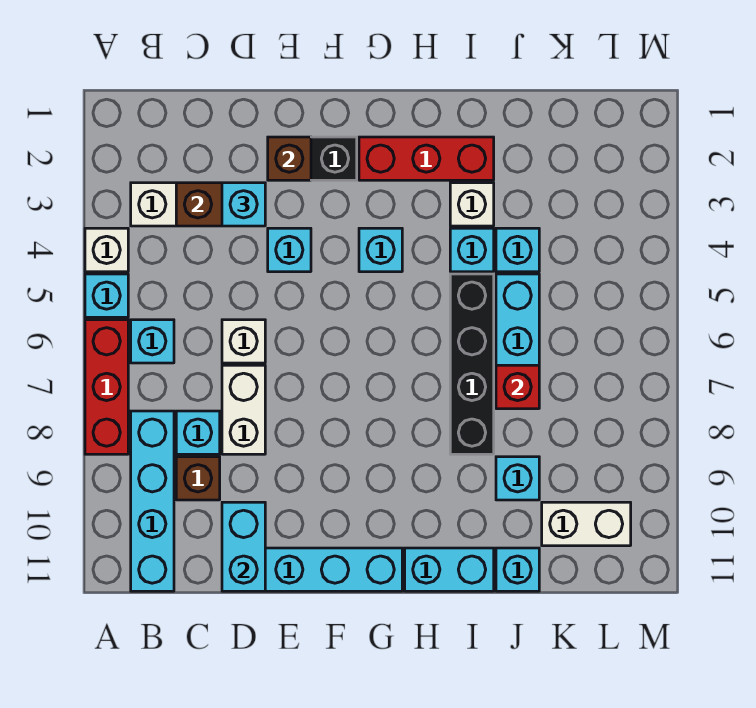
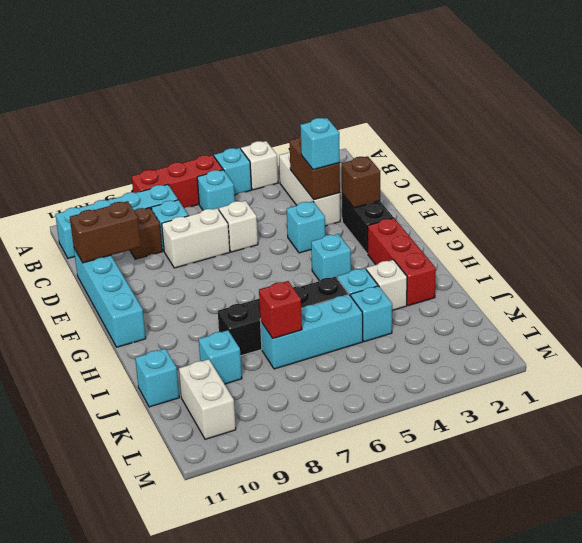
cyan 1x2 brick [222,502,265,591] -> brown 1x2 brick [70,201,141,263]
cyan 1x2 brick [405,548,494,591] -> none

